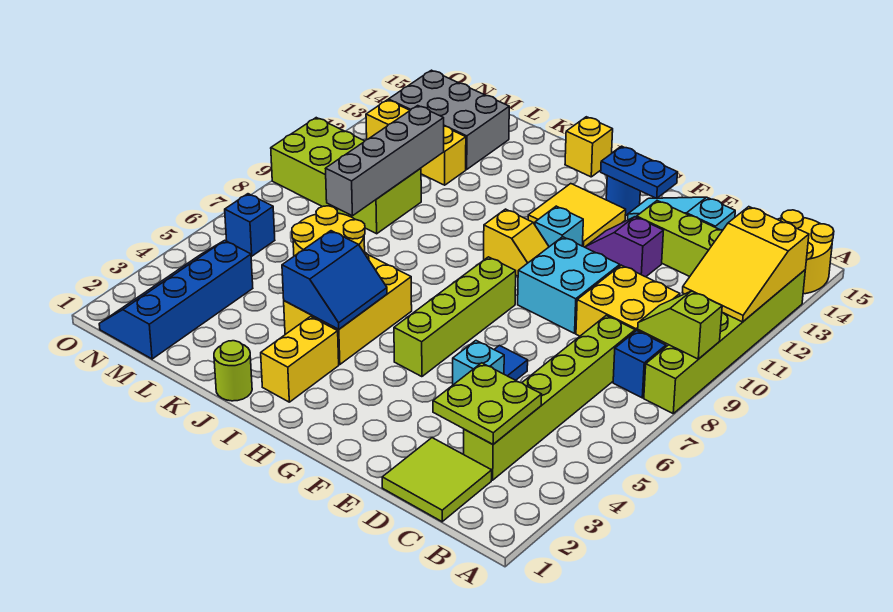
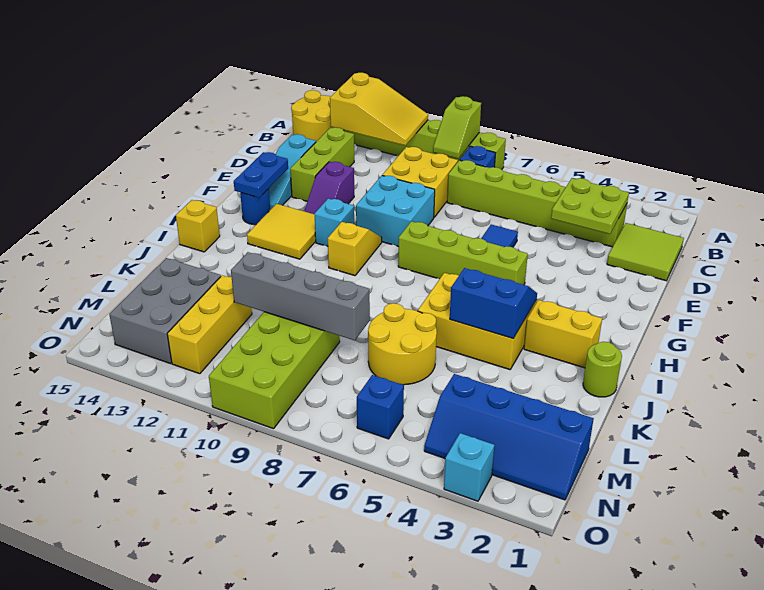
cyan 1x1 brick [453,341,504,385] -> cyan 1x1 brick moved to [444,433,494,501]

